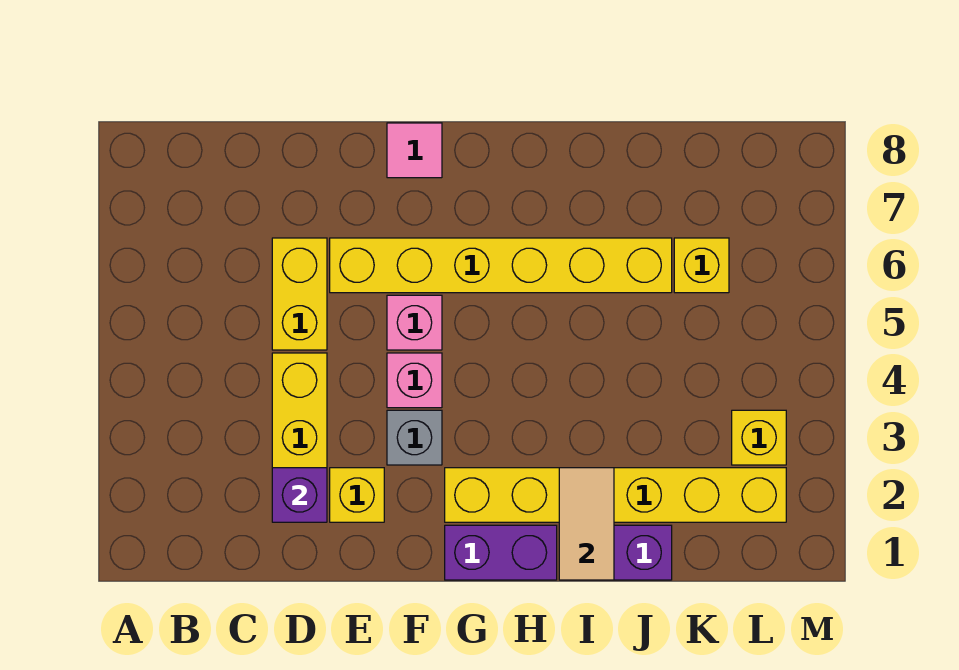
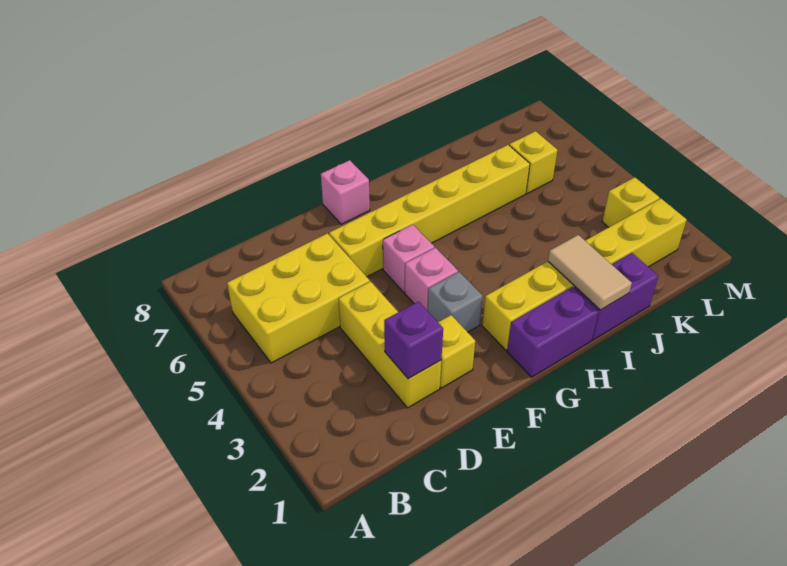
yellow 1x2 brick [272,238,327,350] -> yellow 2x3 brick [227,233,370,363]
pink 1x1 tile [387,123,442,178] -> pink 1x1 brick [321,160,370,224]

